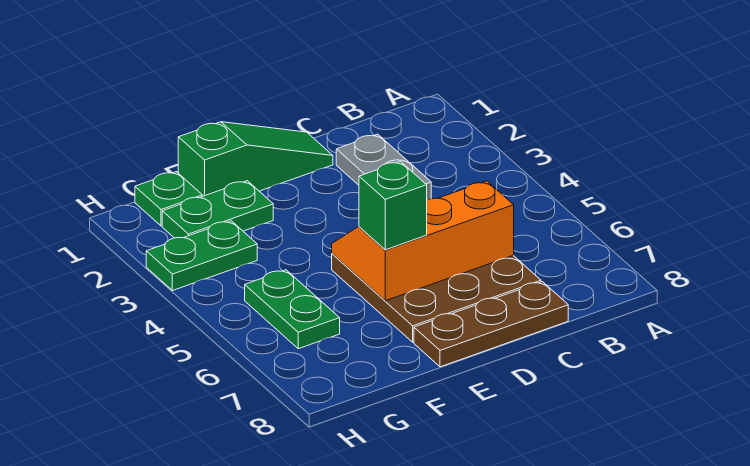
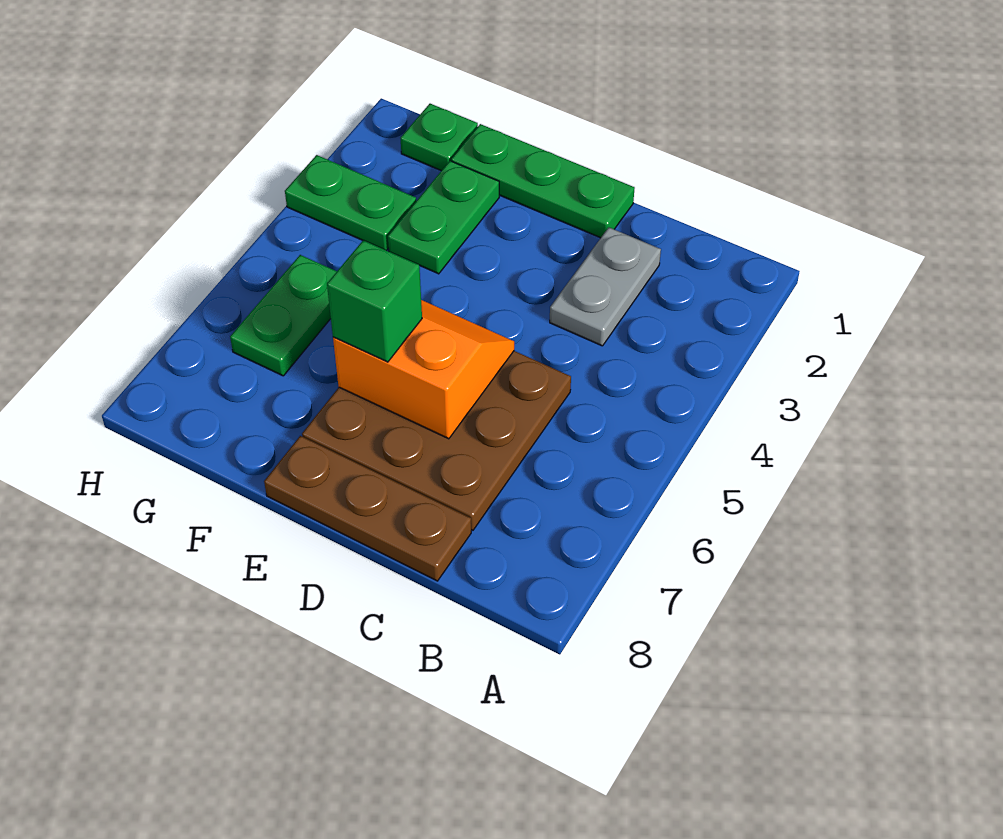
orange 2x3 slope [332,181,514,301] -> orange 2x2 slope [333,300,514,439]
green 1x3 slope [178,122,333,196] -> green 1x3 plate [451,124,635,238]
green 1x2 plate [162,181,273,238] -> green 1x2 plate turned to [388,161,499,274]

